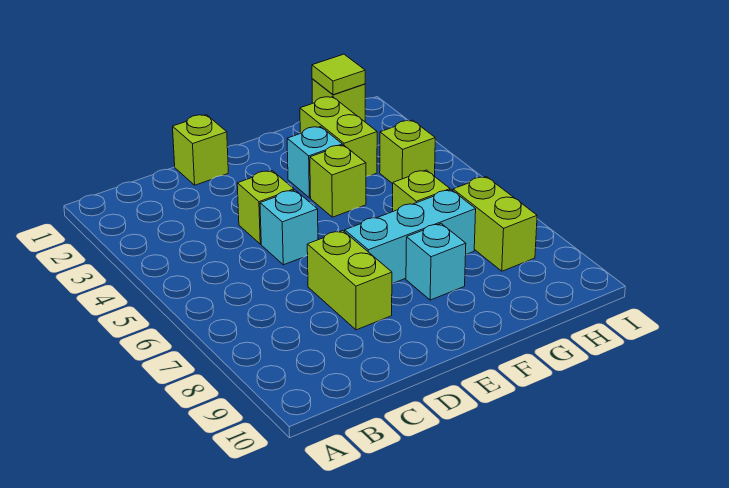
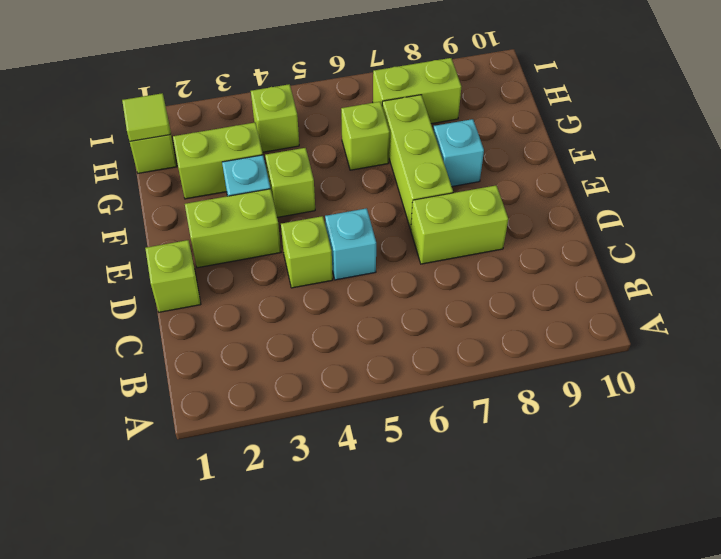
none -> lime 1x2 brick [185,189,281,268]
cyan 1x3 brick [345,190,476,284] -> lime 1x3 brick [382,95,453,229]

